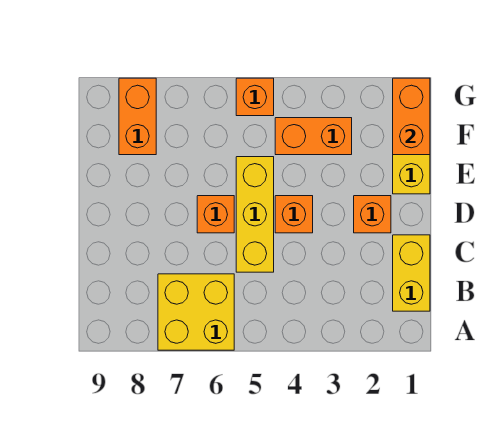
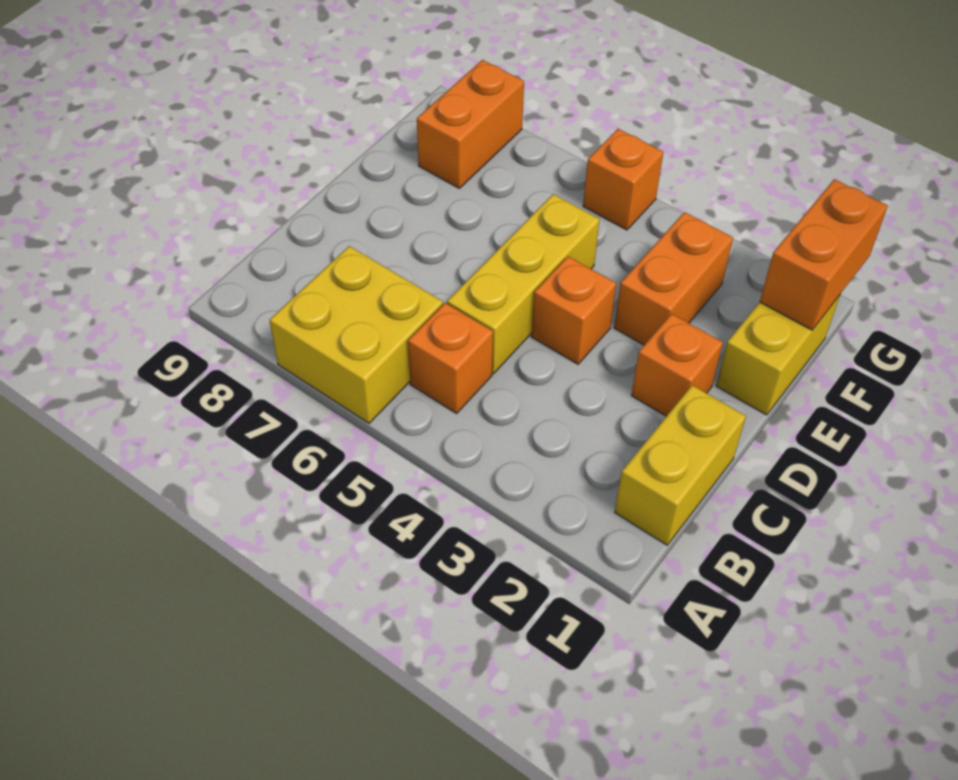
orange 1x1 brick [197,196,234,233] -> orange 1x1 brick moved to [408,303,493,413]
orange 1x2 brick [275,118,352,155] -> orange 1x2 brick turned to [614,212,733,345]

